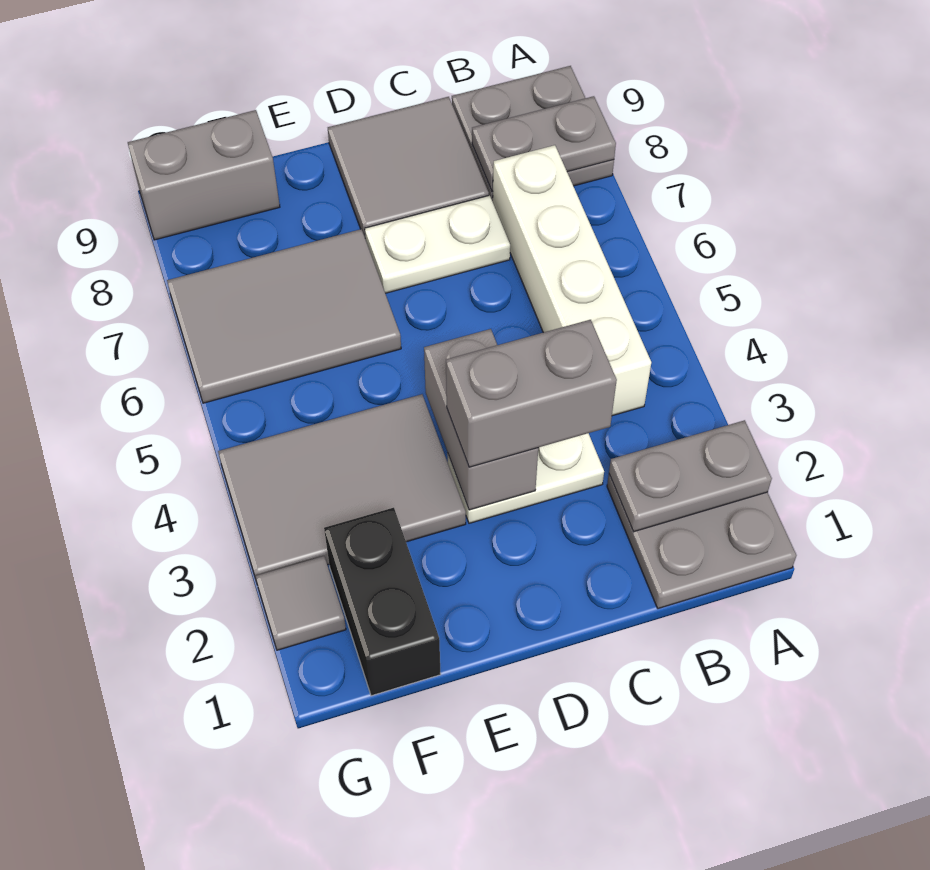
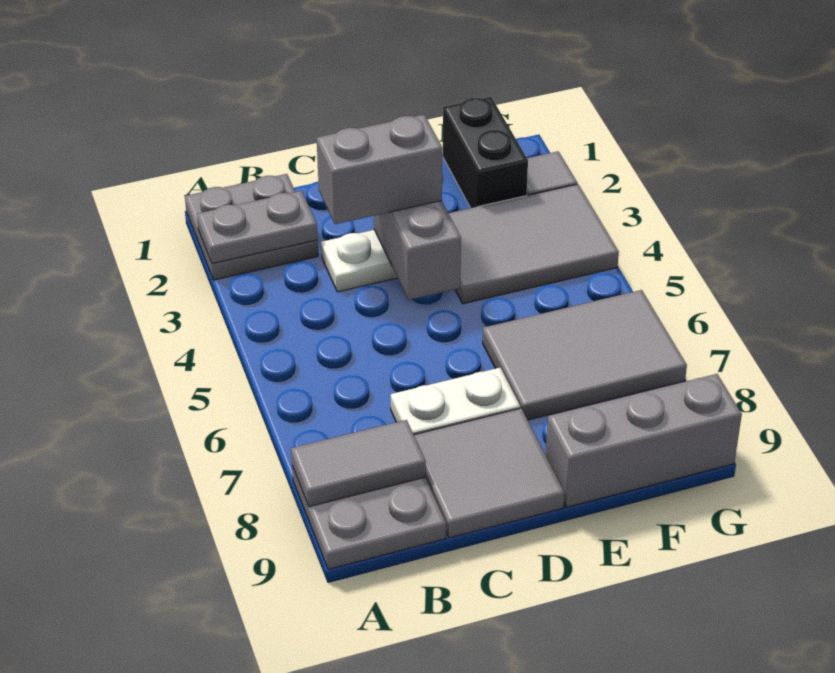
grey 1x2 plate [472,96,616,191] -> grey 1x2 tile [291,420,426,507]
white 1x4 brick [493,145,651,416] -> none
grey 1x2 brick [128,110,280,240] -> grey 1x3 brick [546,374,742,507]

